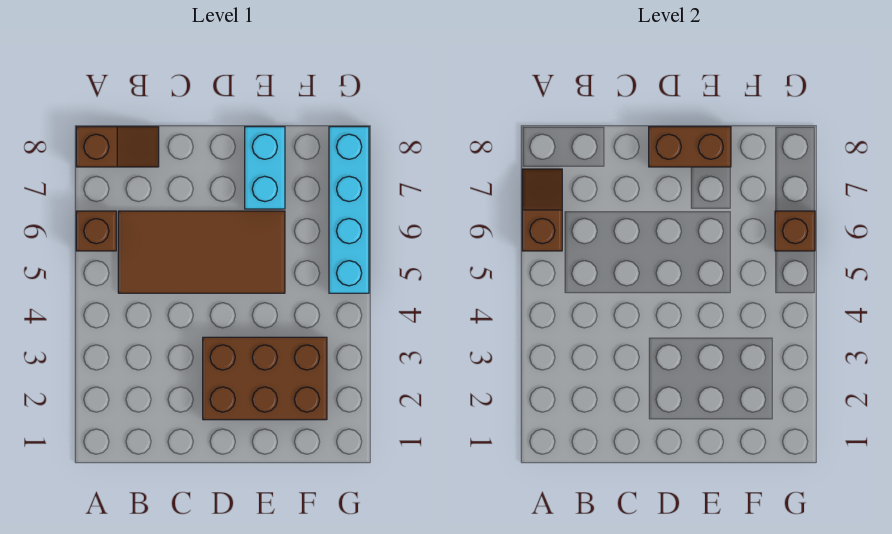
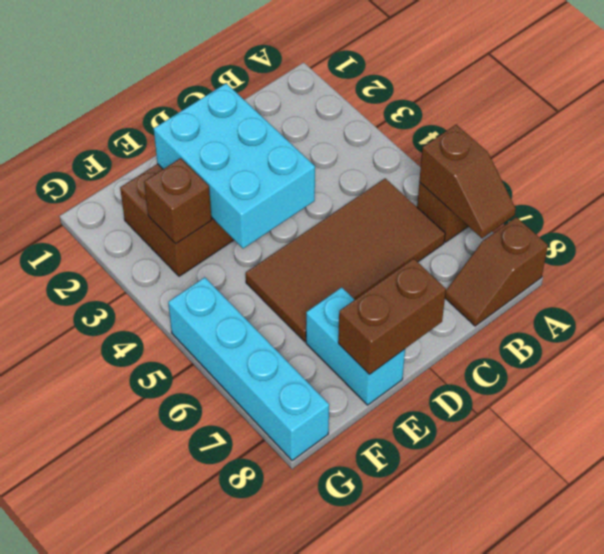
none -> cyan 2x3 brick [154,83,315,249]
brown 1x1 brick [775,211,815,251] -> brown 1x1 brick moved to [144,158,212,244]

